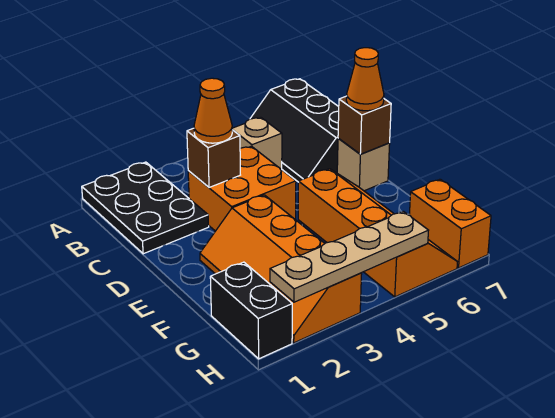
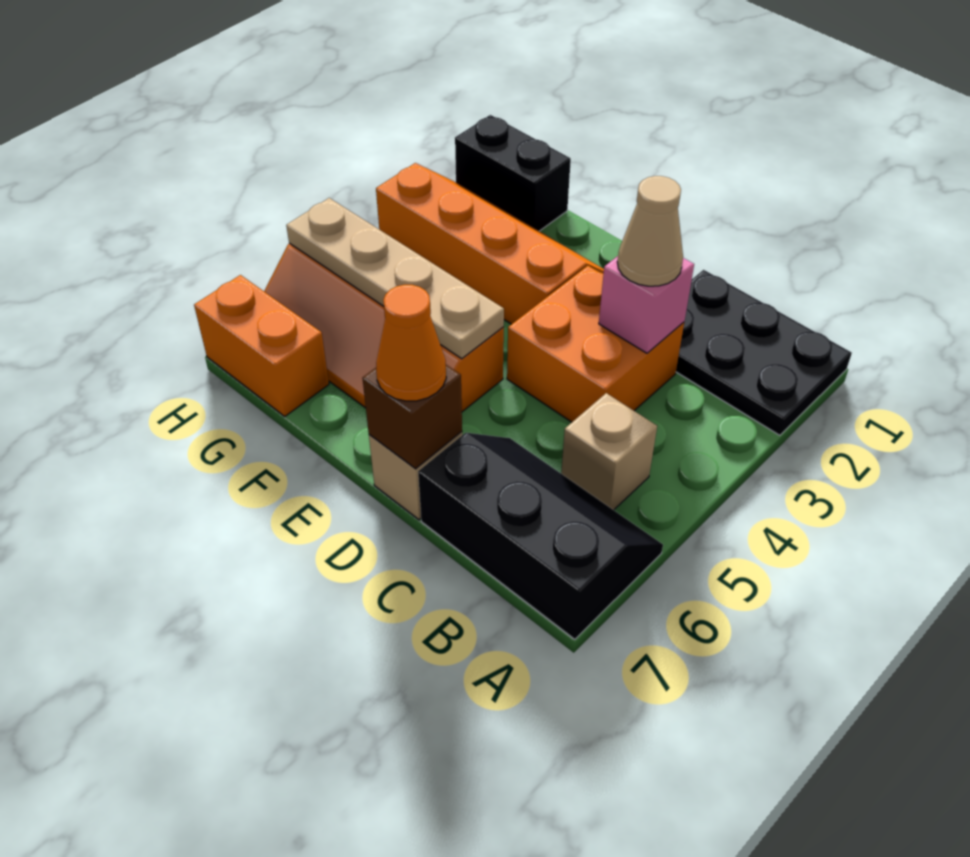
brown 1x1 brick [187,128,240,187] -> pink 1x1 brick [599,256,694,353]
orange 1x1 cone [194,78,232,143] -> tan 1x1 cone [617,176,683,286]
tan 1x4 plate [270,212,428,302] -> tan 1x4 plate turned to [286,198,504,359]

